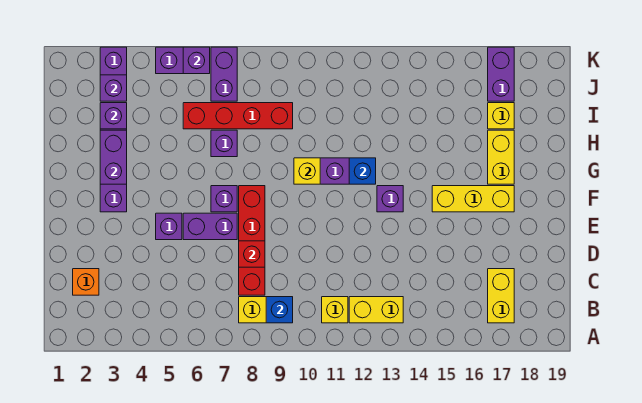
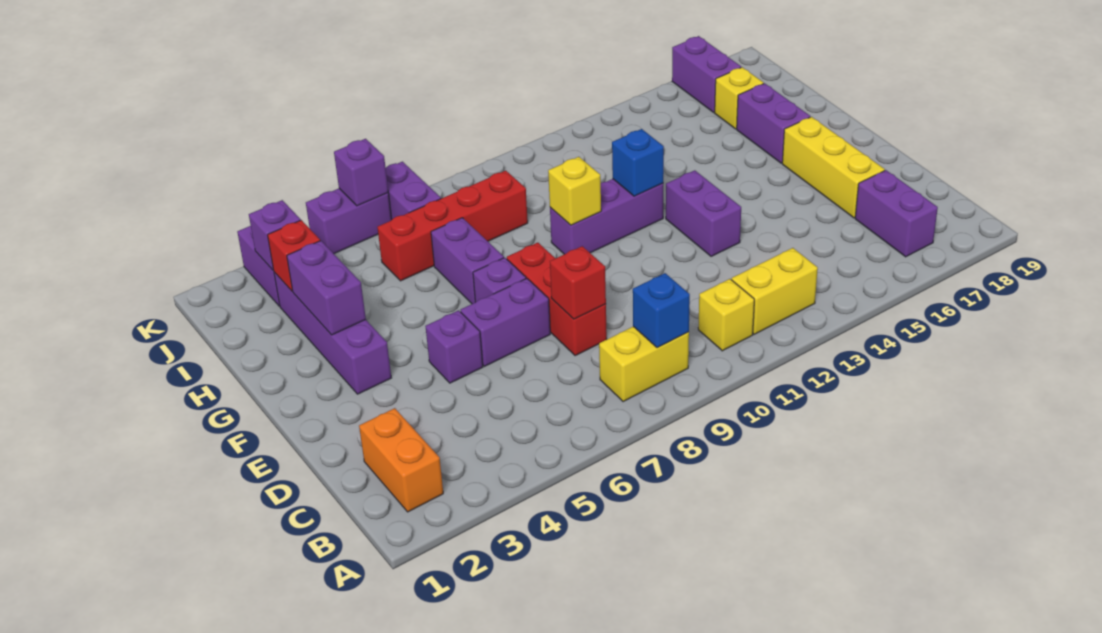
yellow 1x2 brick [488,269,514,323] -> purple 1x2 brick [855,170,938,257]
orange 1x1 brick [73,269,99,295] -> orange 1x2 brick [359,408,443,512]
red 1x4 brick [239,186,265,295] -> red 1x3 brick [507,243,607,356]
purple 1x1 brick [377,186,403,212] -> purple 1x2 brick [666,170,741,256]
yellow 1x3 brick [432,186,514,212] -> yellow 1x3 brick turned to [782,117,885,218]
yellow 1x2 brick [488,130,514,184] -> purple 1x2 brick [737,83,810,163]
purple 1x1 brick [211,130,237,157] -> purple 1x2 brick [431,218,504,304]
purple 1x1 brick [100,103,127,129] -> red 1x1 brick [268,220,320,291]

